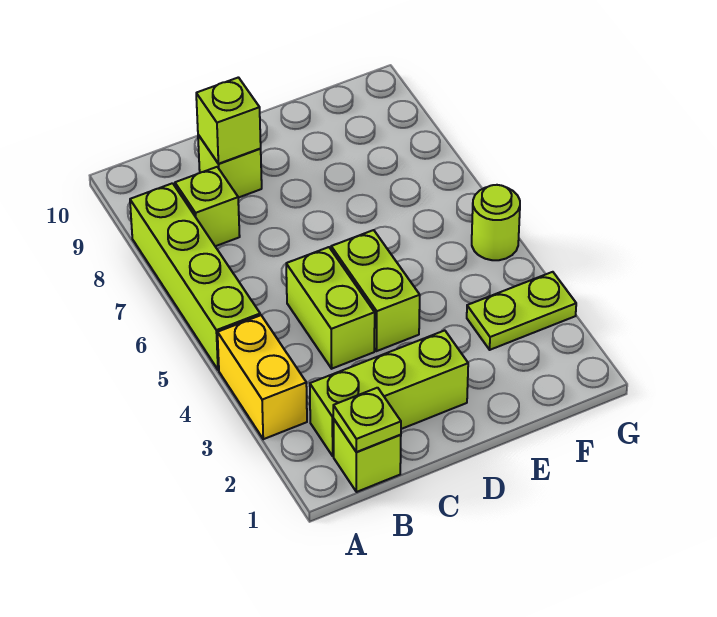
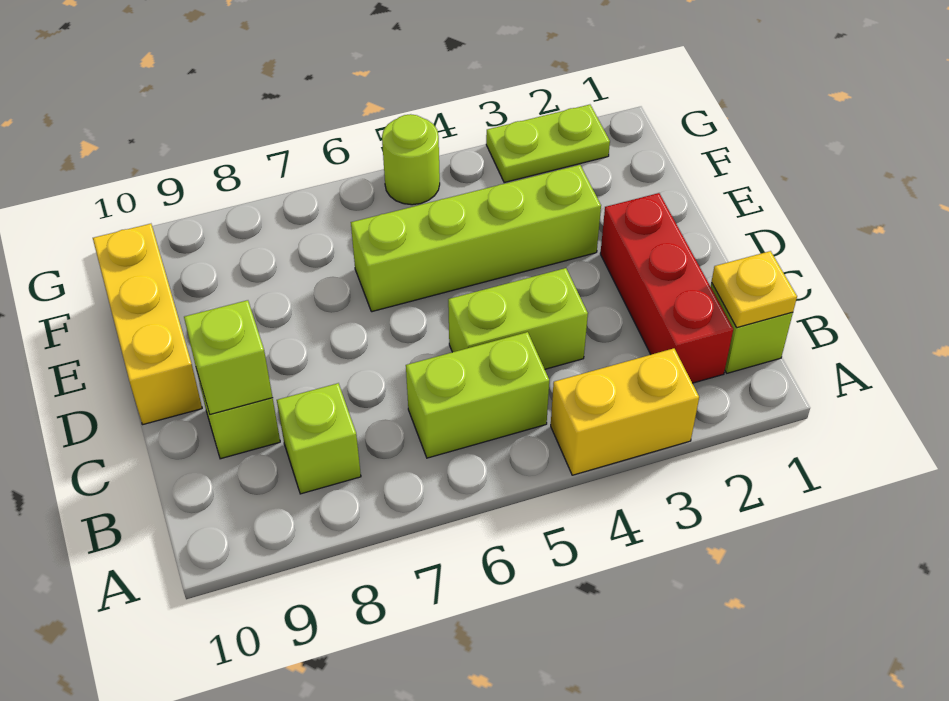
lime 1x4 brick [130,183,260,370] -> lime 1x4 brick moved to [351,165,601,312]
lime 1x1 plate [333,388,401,452] -> yellow 1x1 plate [712,251,797,328]
lime 1x3 brick [310,330,468,456] -> red 1x3 brick [600,193,733,383]
lime 1x2 brick [331,230,420,351] -> lime 1x2 brick moved to [406,332,549,458]
none -> yellow 1x3 brick [93,224,202,425]
lime 1x2 plate [467,272,576,350] -> lime 1x2 plate turned to [486,105,610,183]

